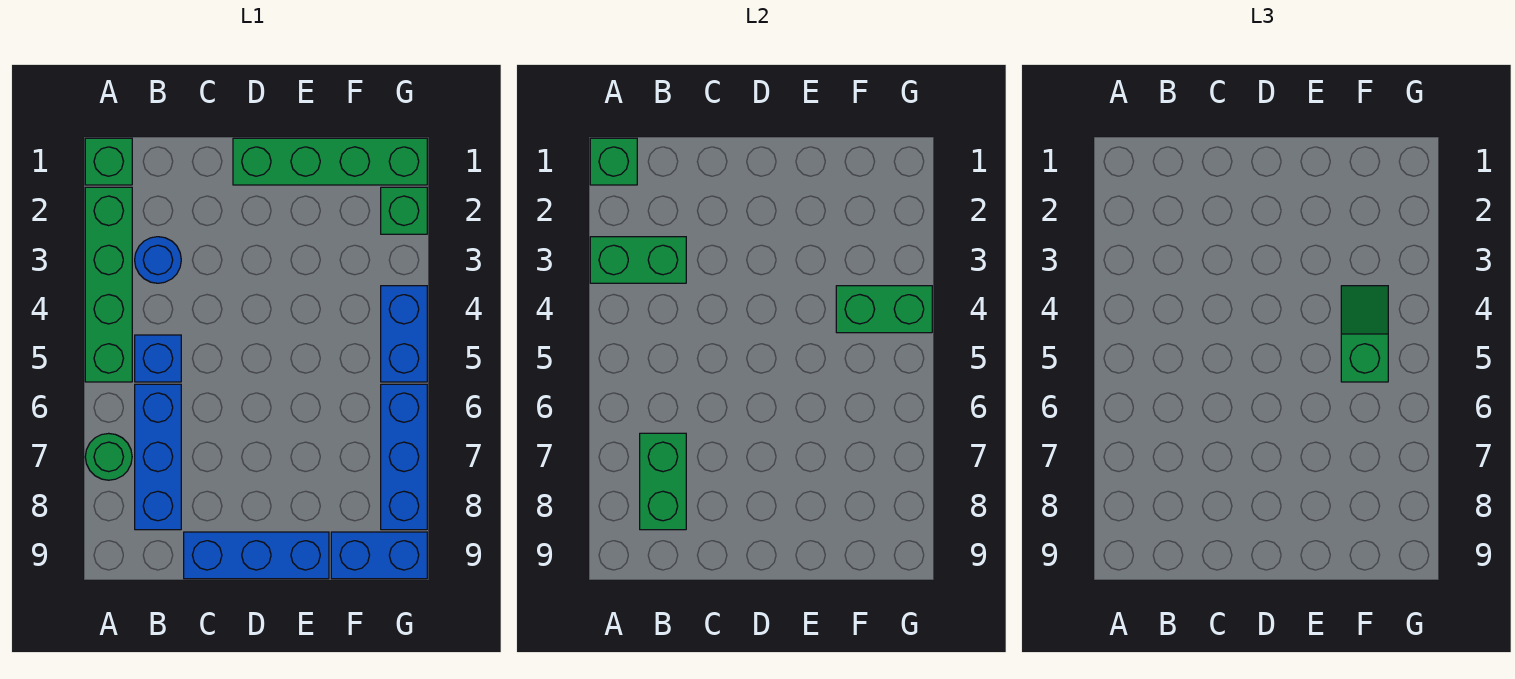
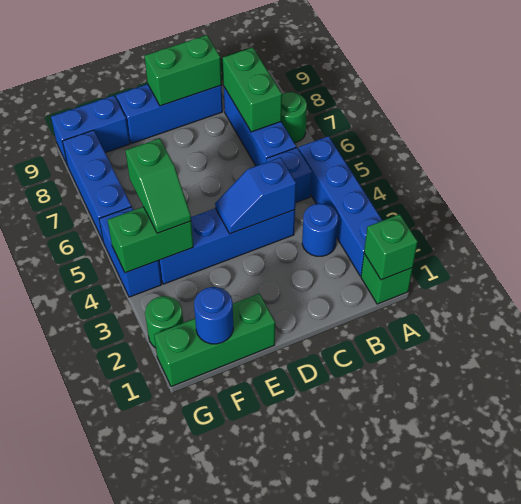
green 1x4 brick [85,187,132,382] -> blue 1x4 brick [299,136,383,276]
green 1x2 brick [590,237,686,283] -> green 1x2 brick moved to [145,35,221,106]
none -> blue 1x4 brick [159,208,295,284]
none -> blue 1x2 slope [215,157,296,234]
green 1x4 brick [233,138,427,185] -> green 1x3 brick [154,294,275,387]
none -> blue 1x1 round brick [194,287,233,344]
green 1x1 brick [381,187,427,234] -> green 1x1 round brick [145,296,183,348]

